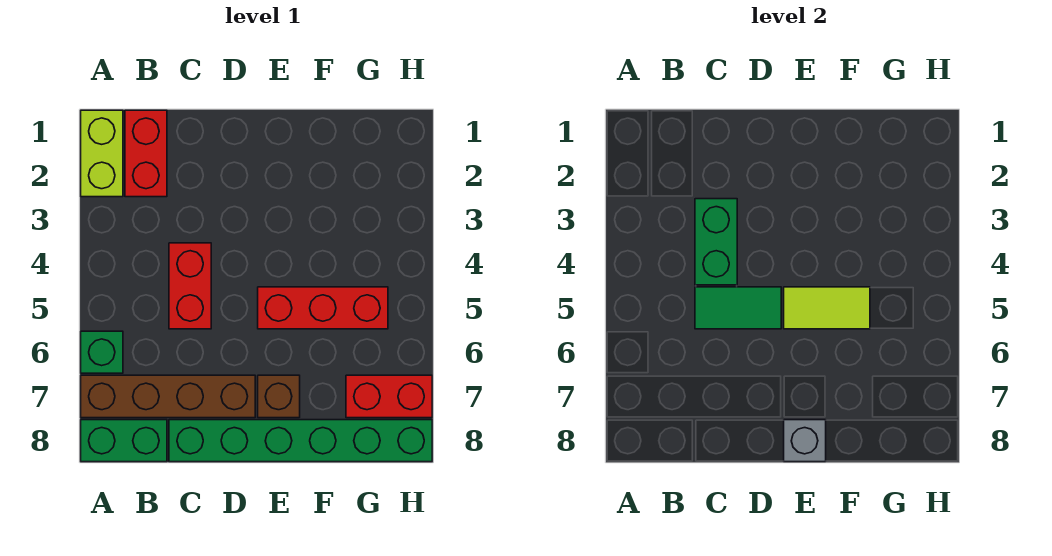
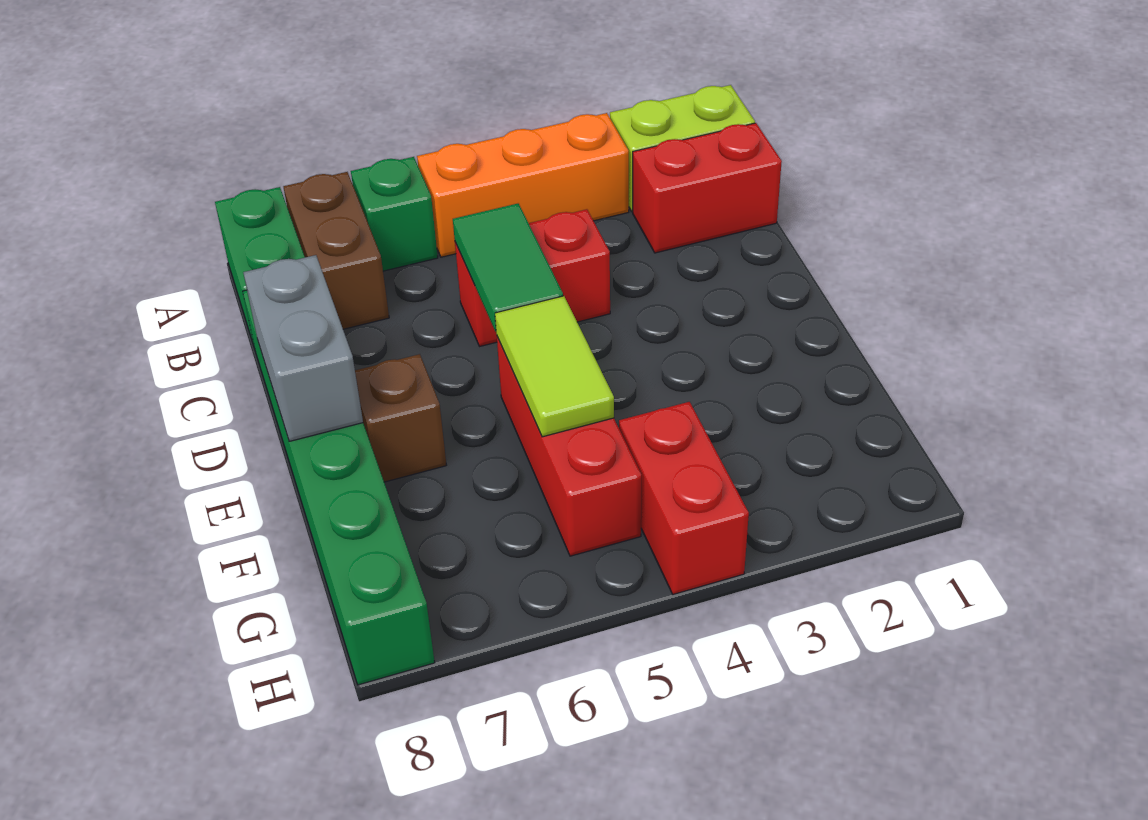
none -> orange 1x3 brick [417,113,629,257]
brown 1x4 brick [81,375,255,418] -> brown 1x2 brick [283,172,389,329]
green 1x2 brick [695,199,737,285] -> none
grey 1x1 brick [784,420,826,462] -> grey 1x2 brick [243,255,363,441]
red 1x2 brick [346,375,432,418] -> red 1x2 brick moved to [619,402,749,594]

